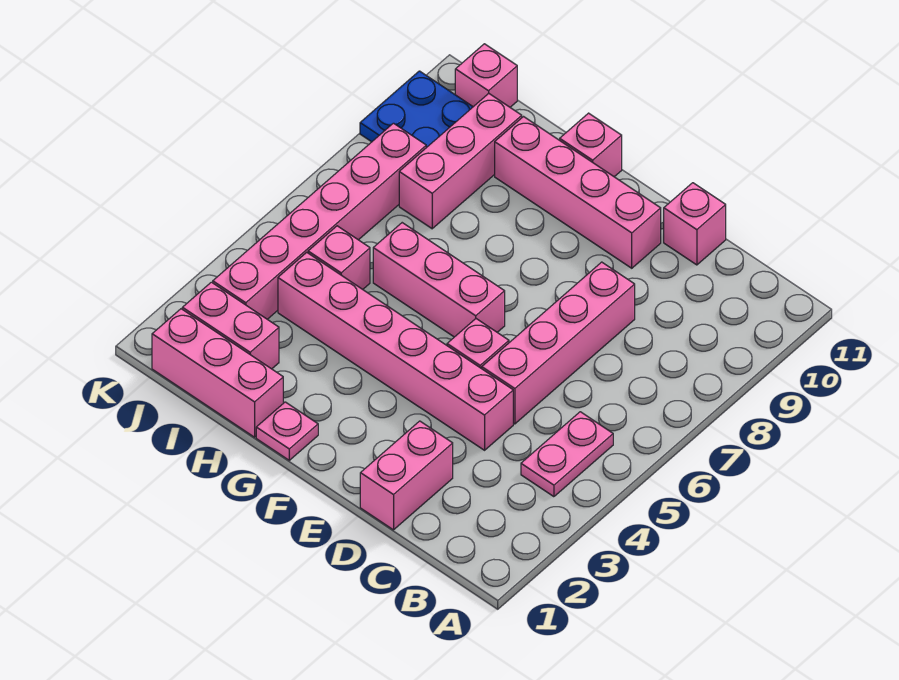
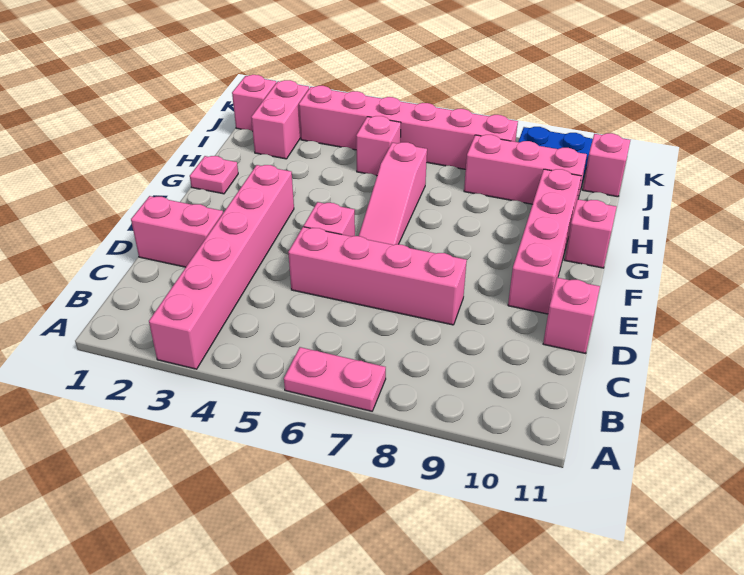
pink 1x2 plate [521,412,613,497] -> pink 1x2 plate moved to [284,347,386,411]
pink 1x6 brick [278,252,513,450] -> pink 1x6 brick moved to [149,165,294,369]
pink 1x3 brick [373,223,505,337] -> pink 1x3 slope [359,142,427,245]
pink 1x3 brick [152,309,283,437] -> pink 1x1 brick [232,75,276,131]

